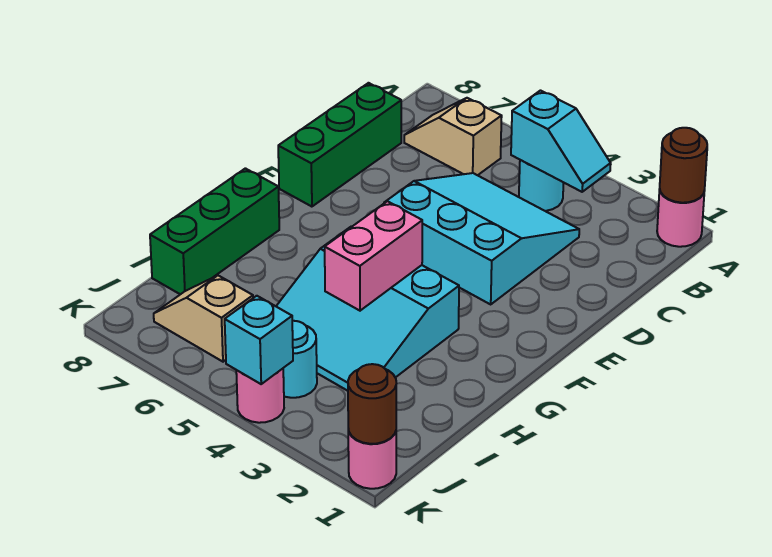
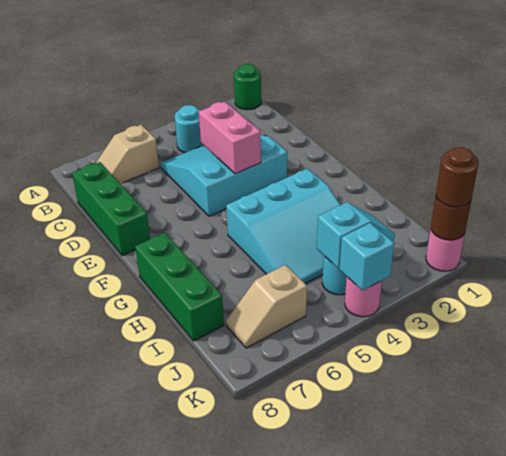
pink 1x1 round brick [657,189,704,247] -> green 1x1 round brick [234,64,261,110]
brown 1x1 round brick [660,128,707,203] -> brown 1x1 round brick moved to [436,147,478,207]
cyan 1x2 slope [511,91,611,192] -> cyan 1x2 slope moved to [317,202,395,269]
pink 1x2 brick [325,201,422,311] -> pink 1x2 brick moved to [199,101,261,174]

